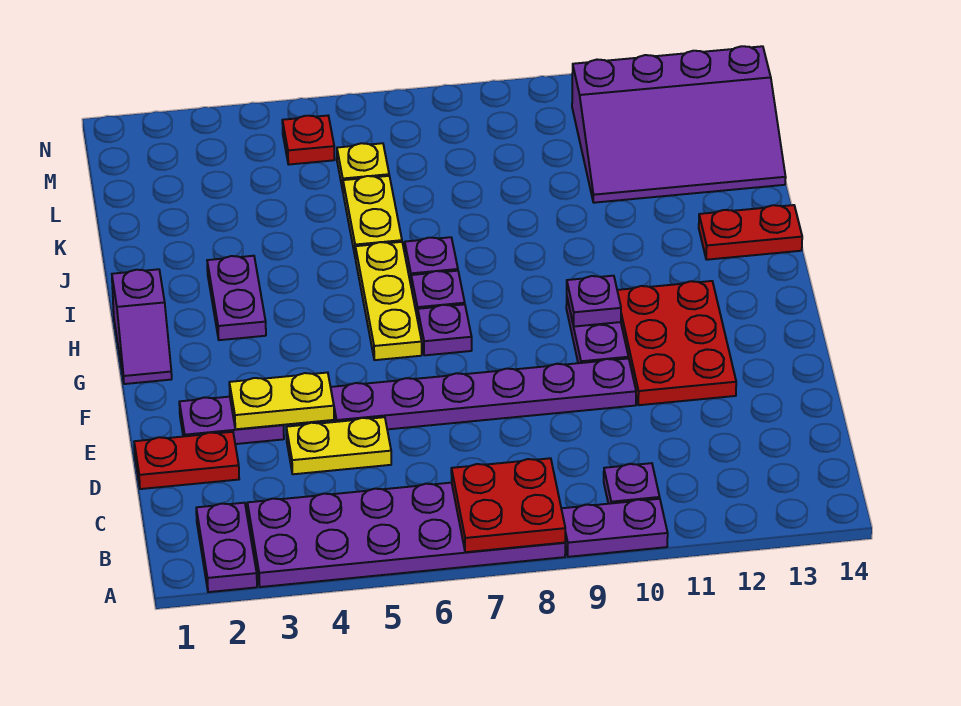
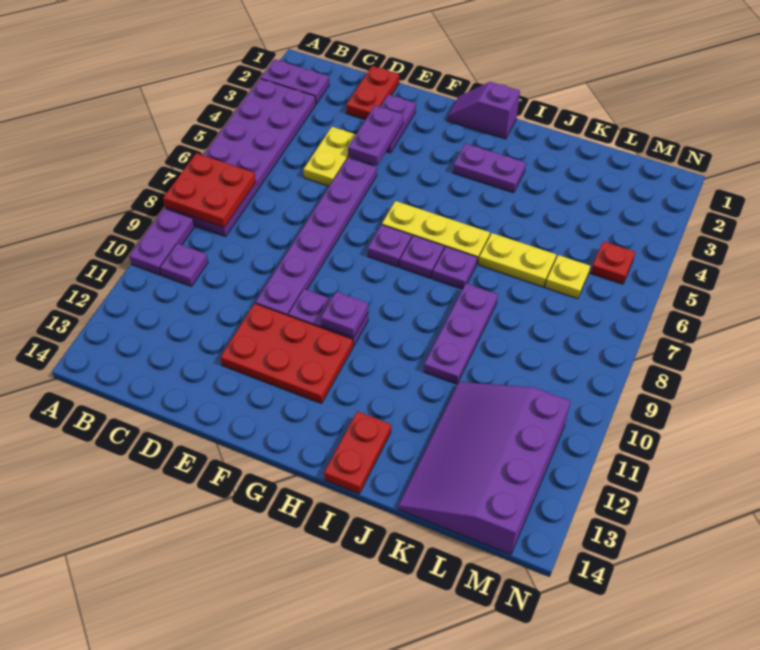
yellow 1x2 plate [229,373,334,429] -> purple 1x2 plate [348,106,403,166]
none -> purple 1x3 plate [424,283,498,384]

